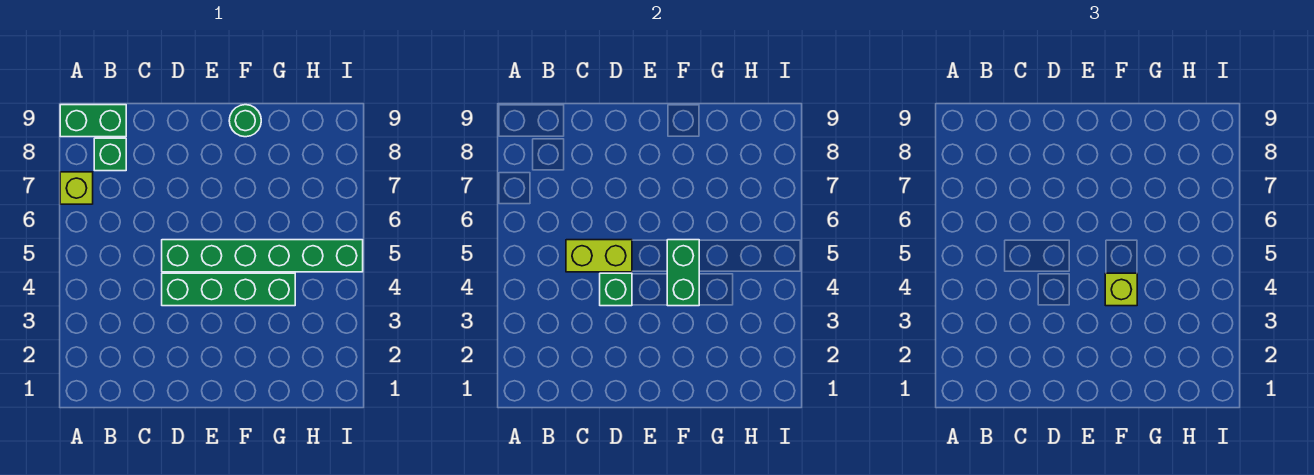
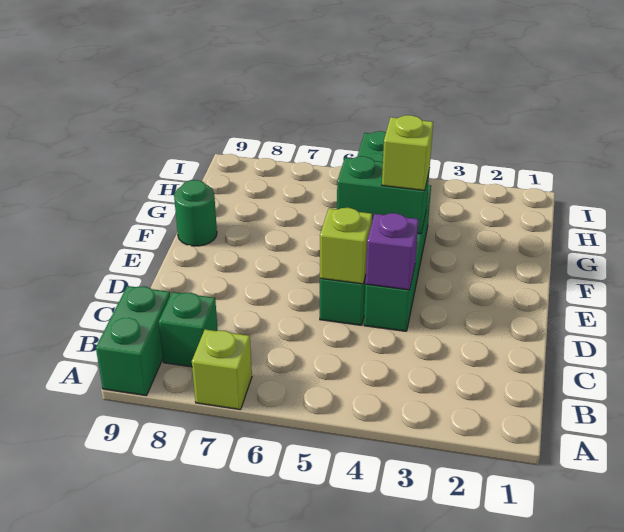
lime 1x2 brick [566,240,632,272] -> lime 1x1 brick [320,208,372,284]
green 1x1 brick [600,273,632,306] -> purple 1x1 brick [366,213,419,290]

